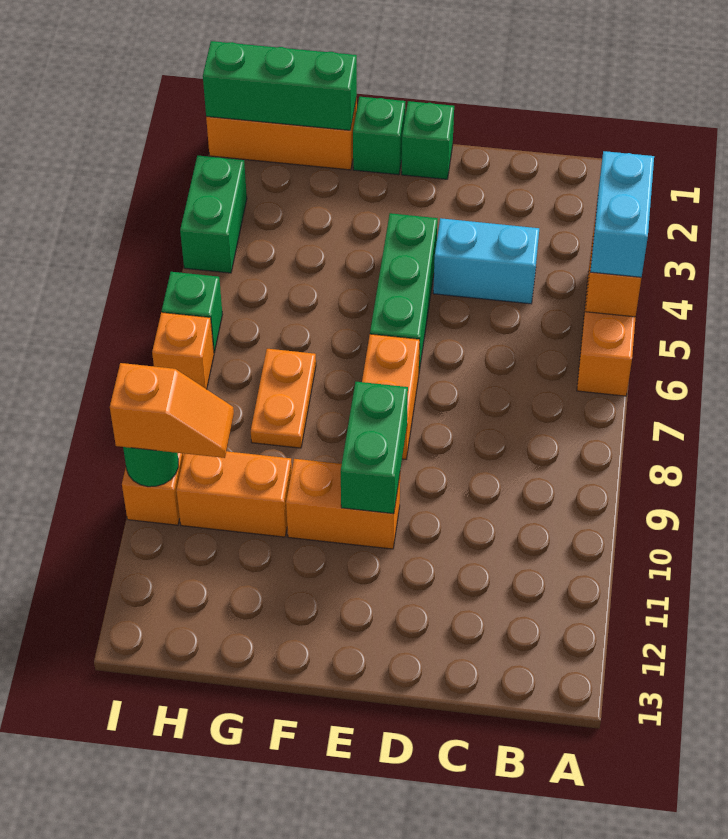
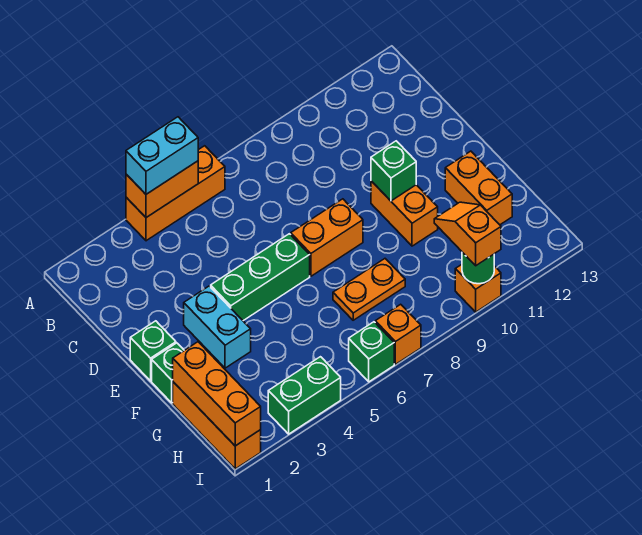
cyan 1x2 brick [433,218,539,304] -> cyan 1x2 brick moved to [184,286,251,368]
green 1x2 brick [341,382,408,514] -> green 1x1 brick [371,141,416,201]
green 1x3 brick [203,41,357,130] -> orange 1x3 brick [173,342,261,446]
orange 1x2 brick [176,451,292,537] -> orange 1x2 brick moved to [445,151,512,225]

